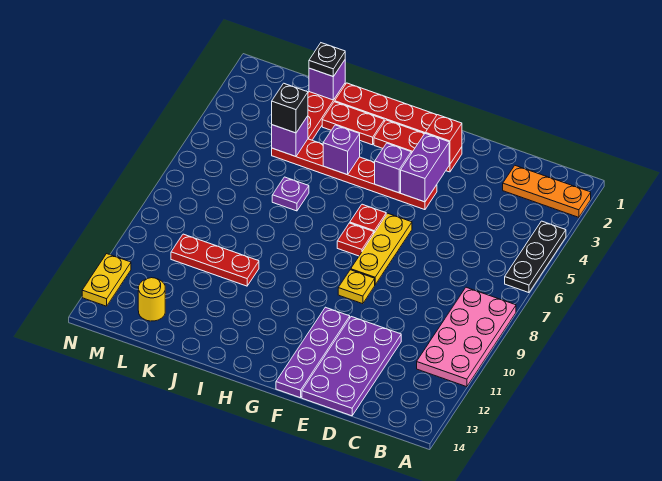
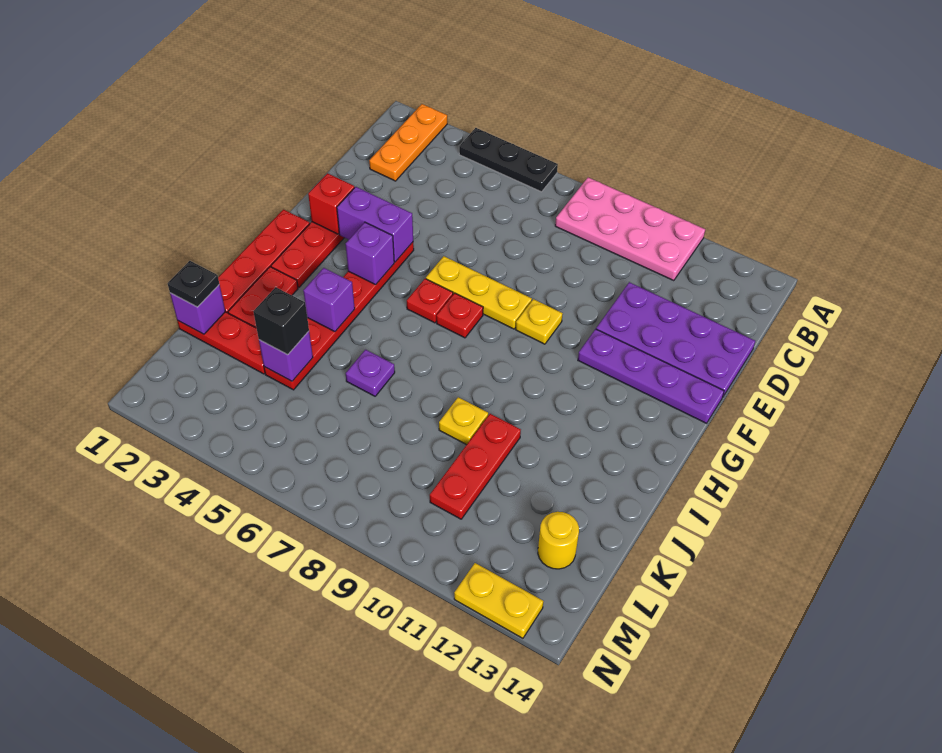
none -> yellow 1x1 plate [439,397,488,445]

